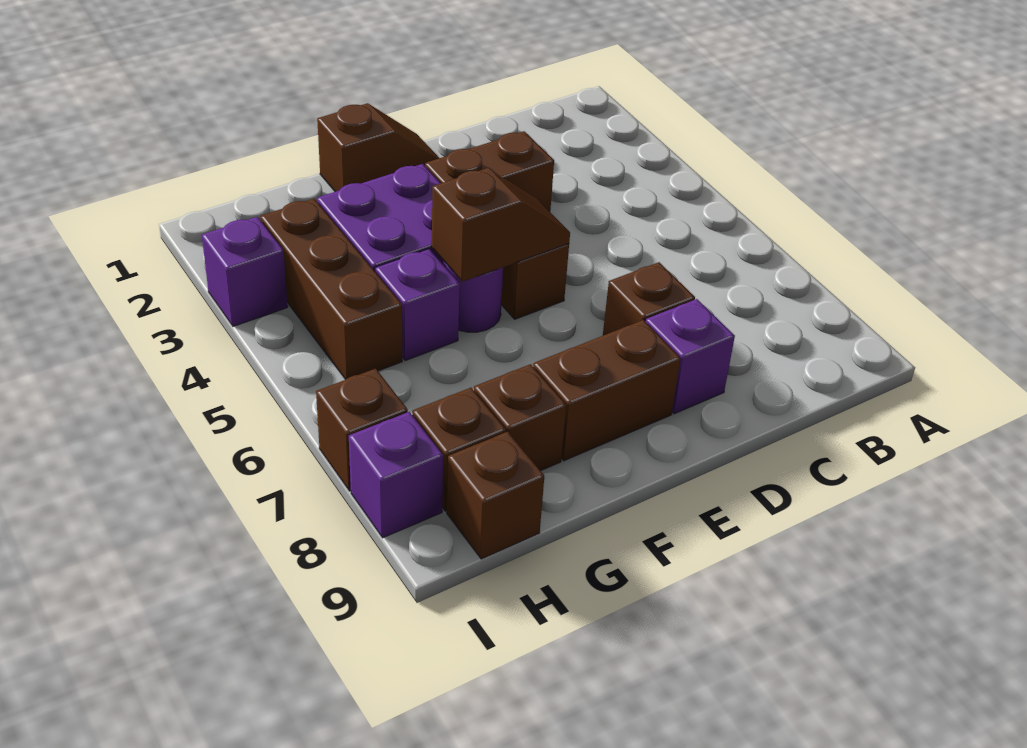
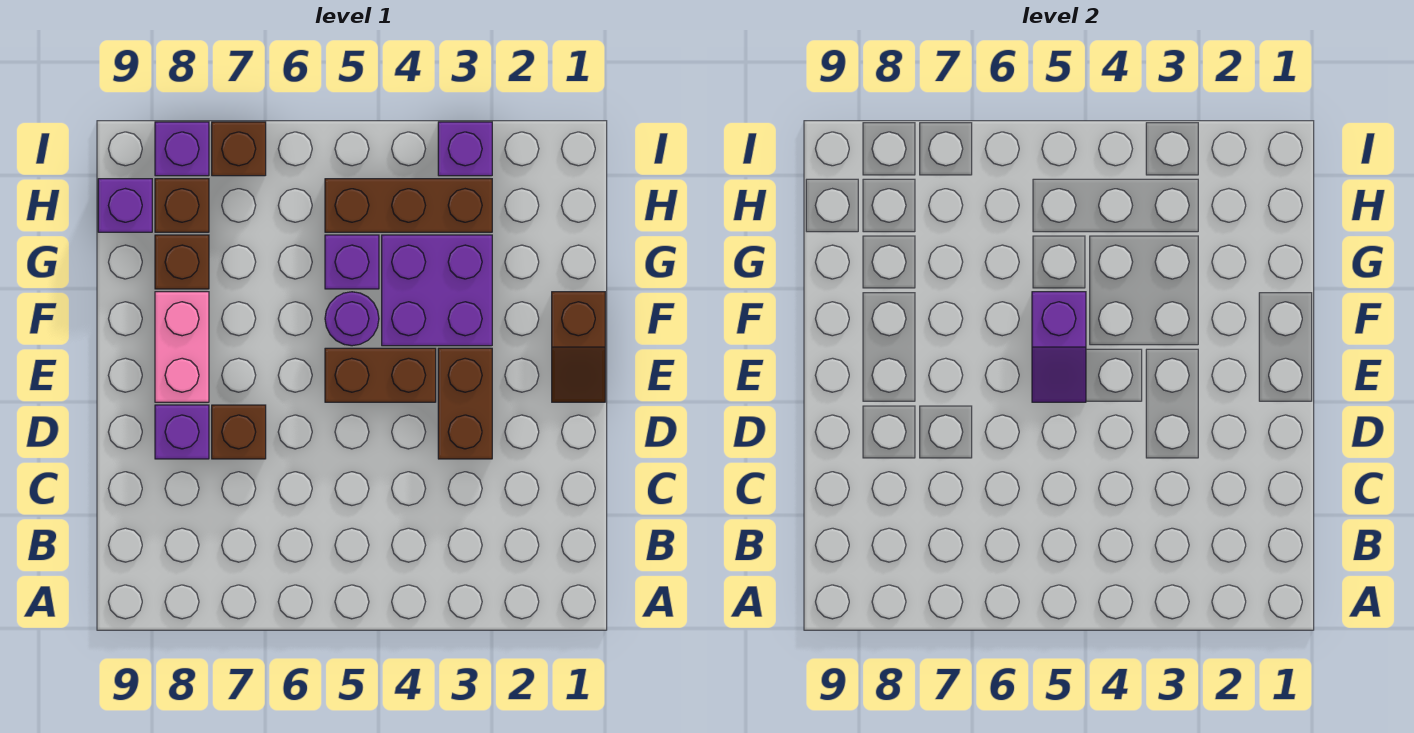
brown 1x2 slope [432,168,570,282] -> purple 1x2 slope [1032,292,1086,402]
brown 1x2 brick [533,320,681,461] -> pink 1x2 brick [155,292,209,402]
brown 1x1 brick [447,432,544,559] -> purple 1x1 brick [98,179,152,232]

